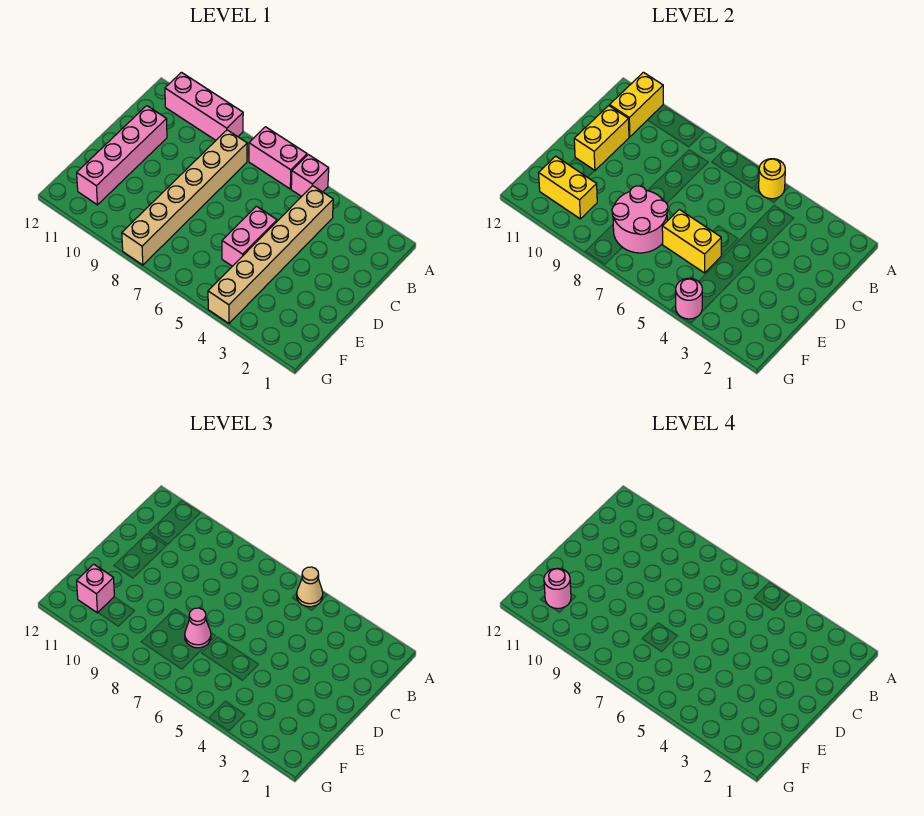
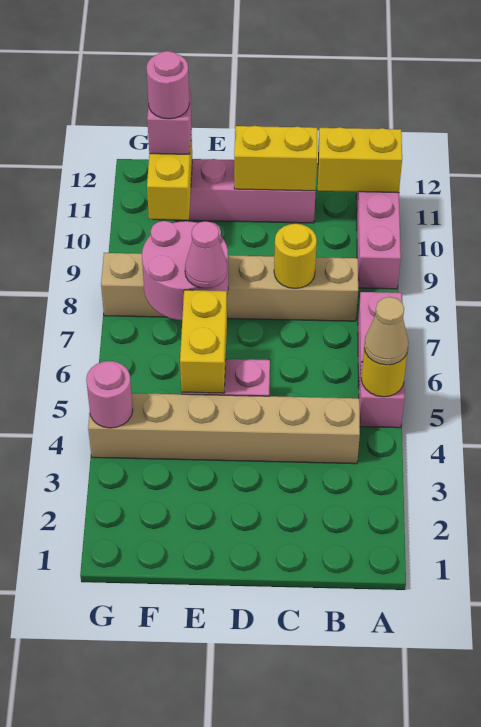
none -> yellow 1x1 round brick [274,224,317,288]

